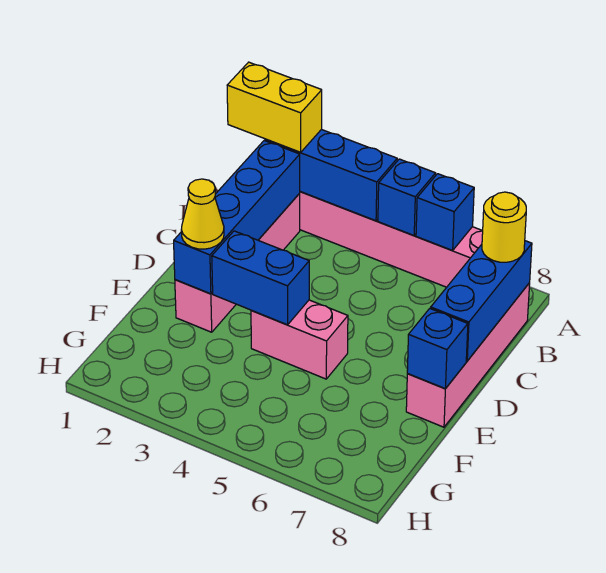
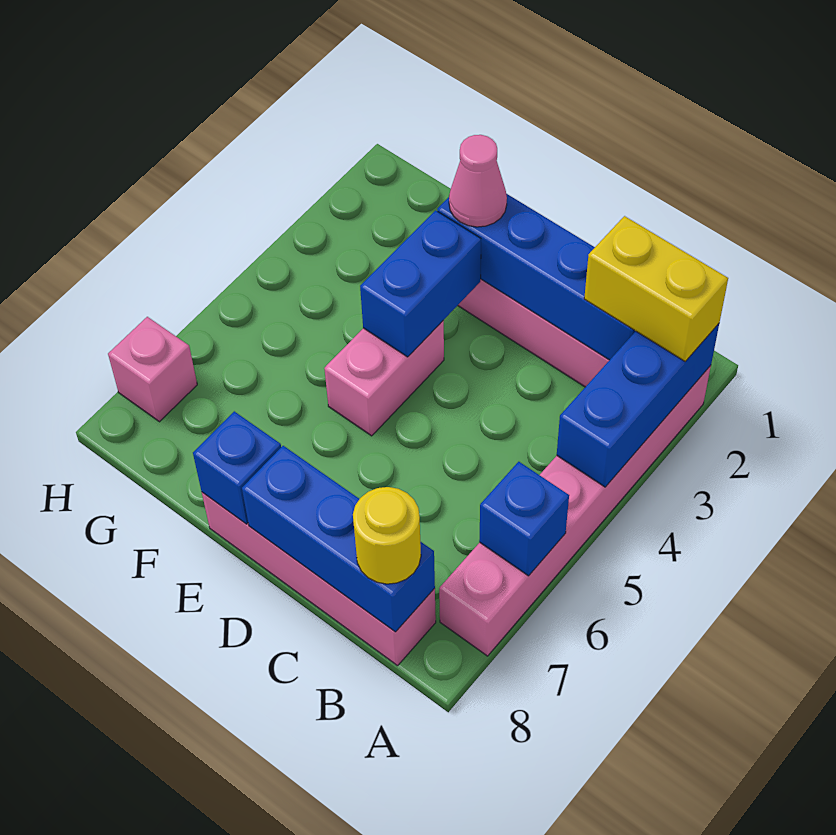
yellow 1x2 brick [227,62,322,152] -> yellow 1x2 brick turned to [584,216,728,361]
blue 1x1 brick [378,159,436,236] -> none
yellow 1x1 cone [181,179,224,249] -> pink 1x1 cone [449,135,507,227]
none -> pink 1x1 brick [108,317,197,422]

